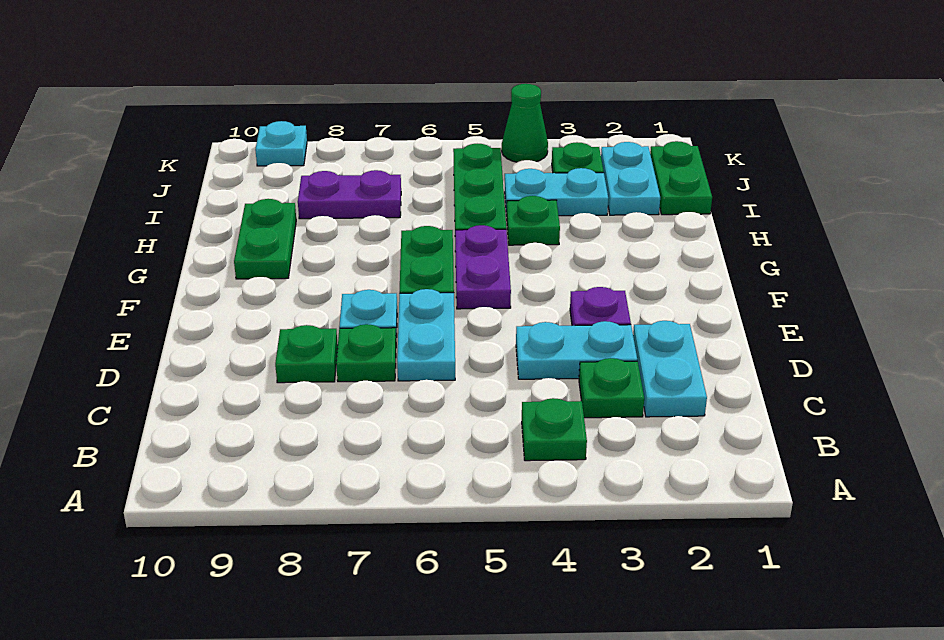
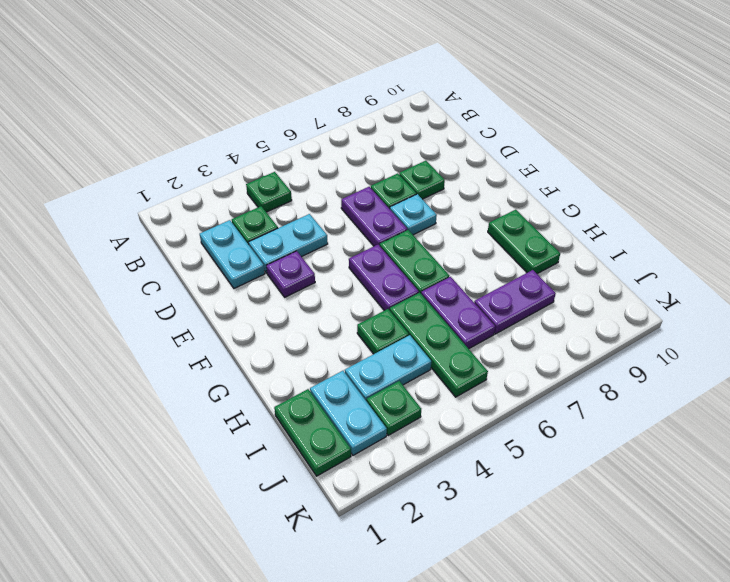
cyan 1x2 plate [397,289,455,381] -> purple 1x2 plate [341,187,407,246]
none -> purple 1x2 plate [421,277,495,349]
green 1x1 cone [502,84,548,162] -> none
cyan 1x1 plate [255,121,307,166] -> none

